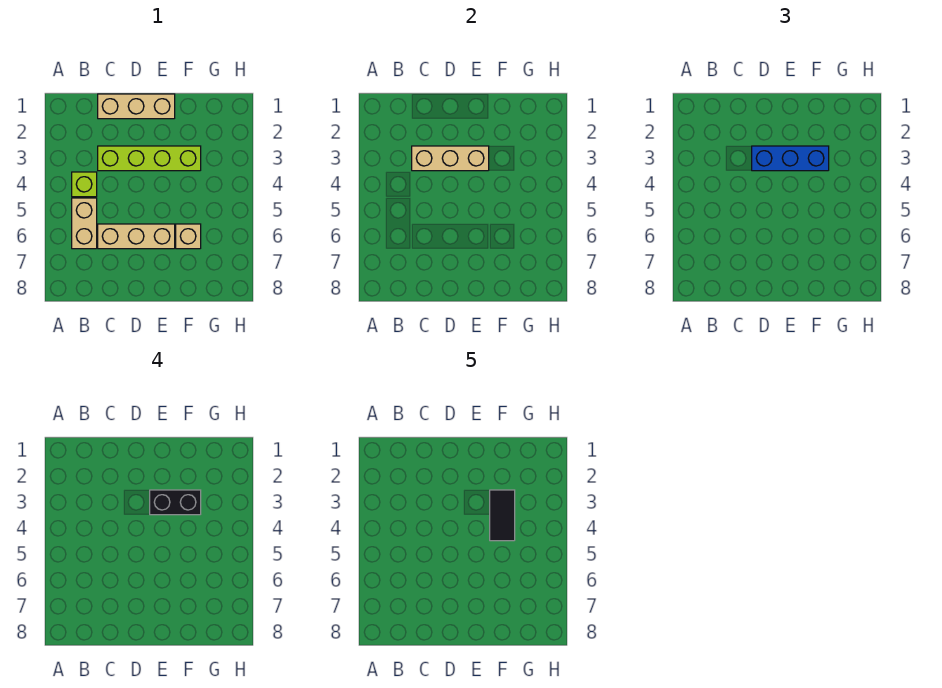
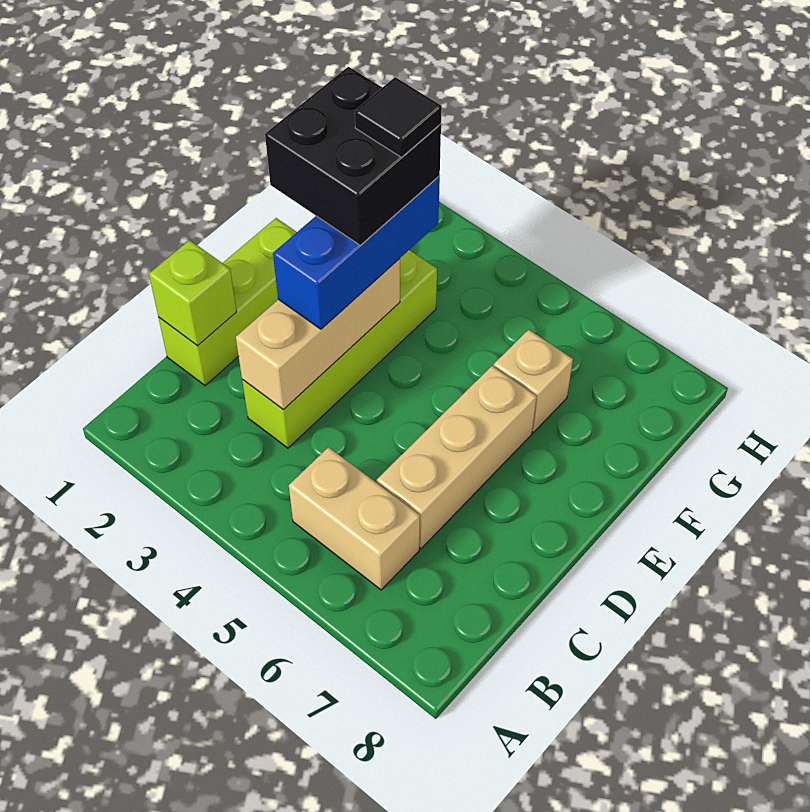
lime 1x1 brick [72,172,97,197] -> lime 1x1 brick moved to [149,240,237,346]
tan 1x3 brick [98,94,175,119] -> lime 1x3 brick [159,218,297,386]
black 1x2 brick [150,490,201,515] -> black 2x2 brick [265,67,441,245]
black 1x2 tile [490,490,515,541] -> black 1x1 tile [355,77,442,157]

